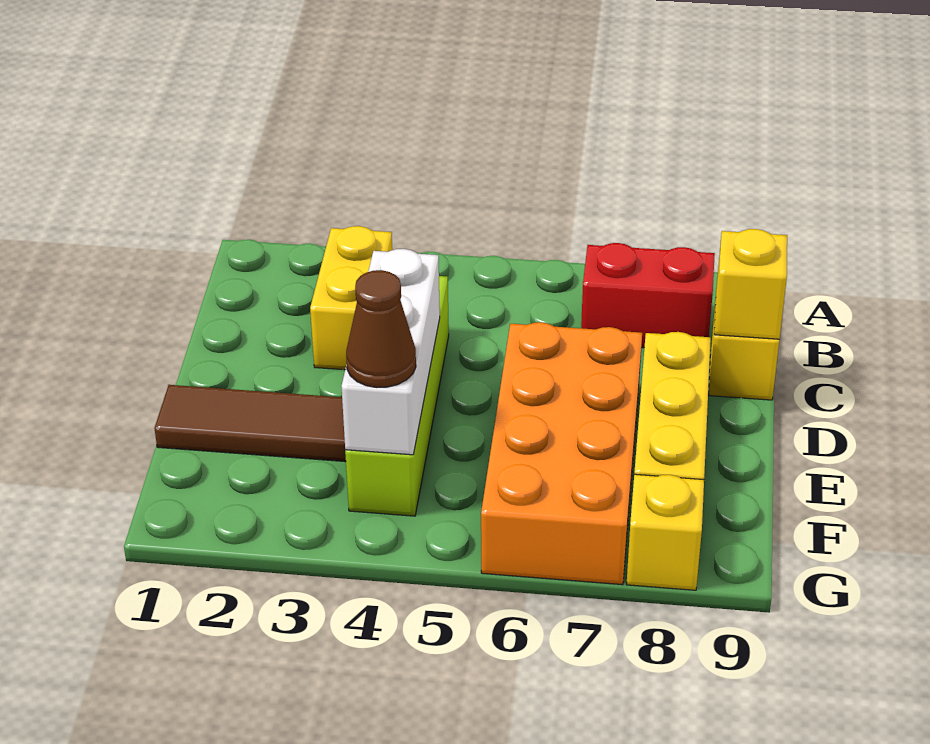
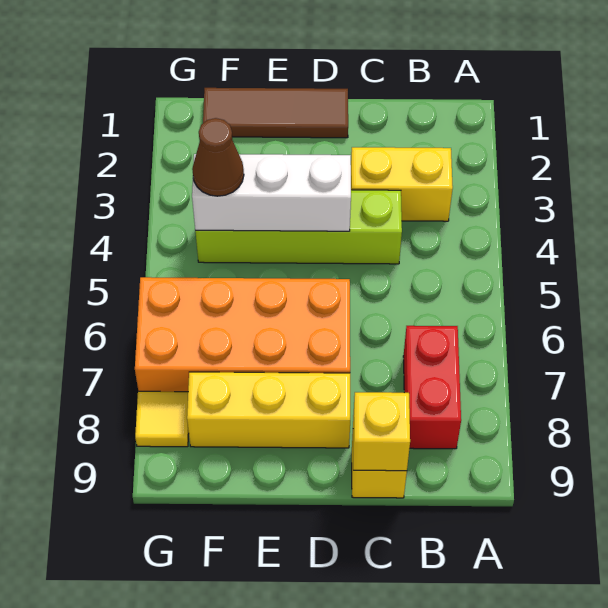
brown 1x3 tile [154,385,346,462] -> brown 1x3 tile turned to [203,88,348,138]
yellow 1x1 brick [627,474,704,590] -> yellow 1x1 tile [135,391,189,447]

